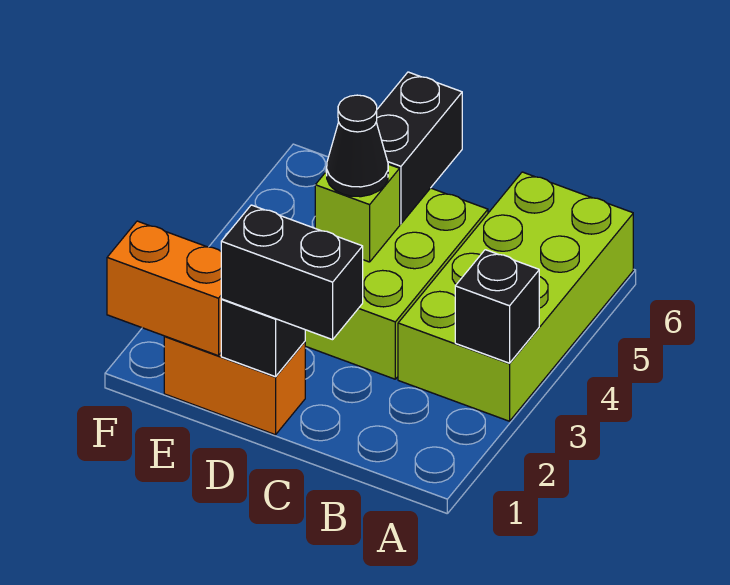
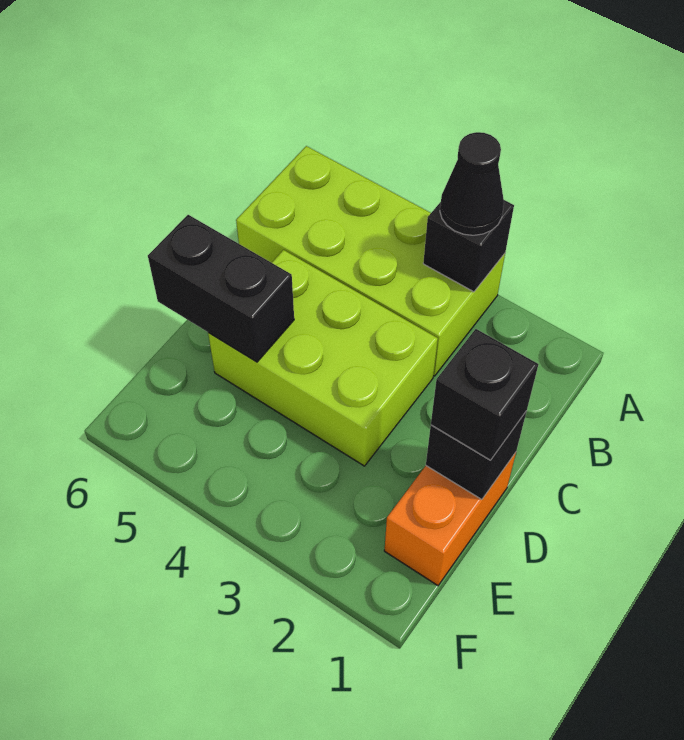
black 1x2 brick [221,205,363,340] -> black 1x1 brick [431,329,538,460]
lime 1x1 brick [315,164,400,262] -> none
black 1x1 cone [327,95,388,197] -> black 1x1 cone moved to [440,132,504,235]
orange 1x2 brick [107,221,221,356] -> none

